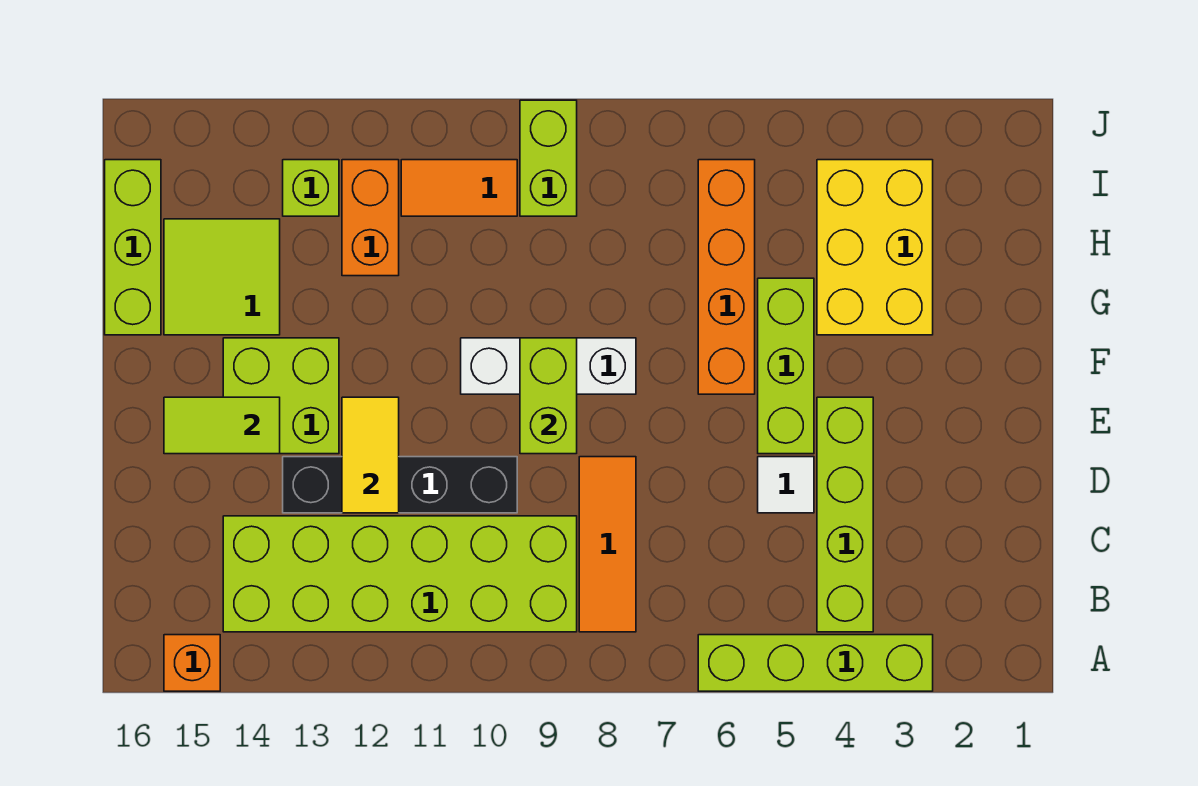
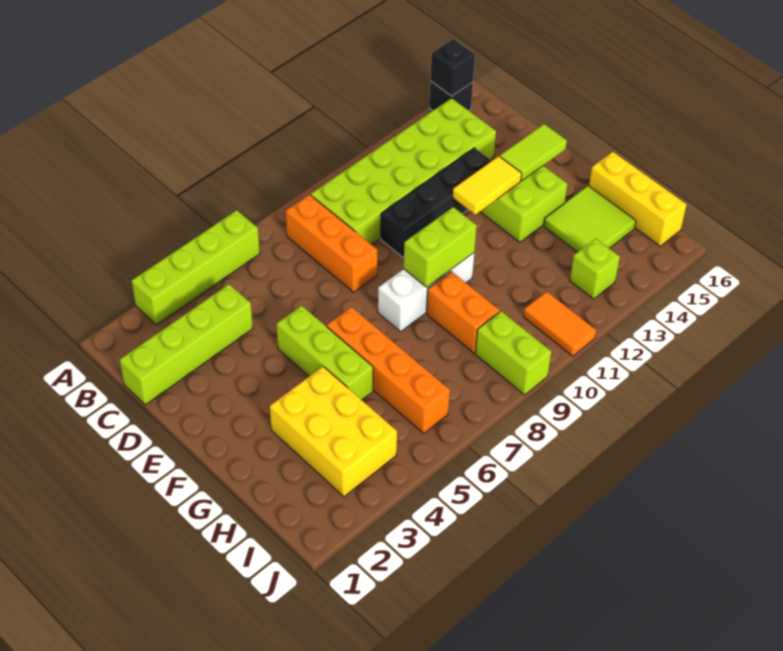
orange 1x1 brick [164,635,220,691] -> black 1x1 brick [429,81,473,111]
none -> black 1x1 brick [430,39,475,96]
lime 1x4 brick [817,397,873,632] -> lime 1x4 brick turned to [120,284,253,405]
orange 1x3 tile [579,457,636,632] -> orange 1x3 brick [286,195,377,292]
white 1x1 tile [758,457,814,513] -> none
yellow 1x2 tile [342,397,399,513] -> yellow 1x2 tile turned to [453,156,522,214]
lime 1x2 brick [520,338,577,454] -> lime 1x2 brick turned to [404,207,477,287]
lime 1x3 brick [105,160,161,335] -> yellow 1x3 brick [589,152,687,246]
orange 1x2 brick [342,160,399,276] -> orange 1x2 brick moved to [427,271,500,353]
orange 1x2 tile [401,160,517,216] -> orange 1x2 tile turned to [523,292,596,356]

